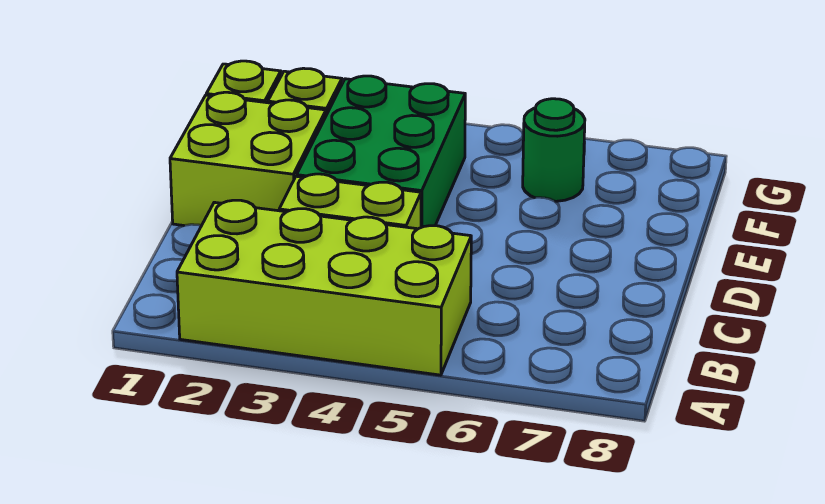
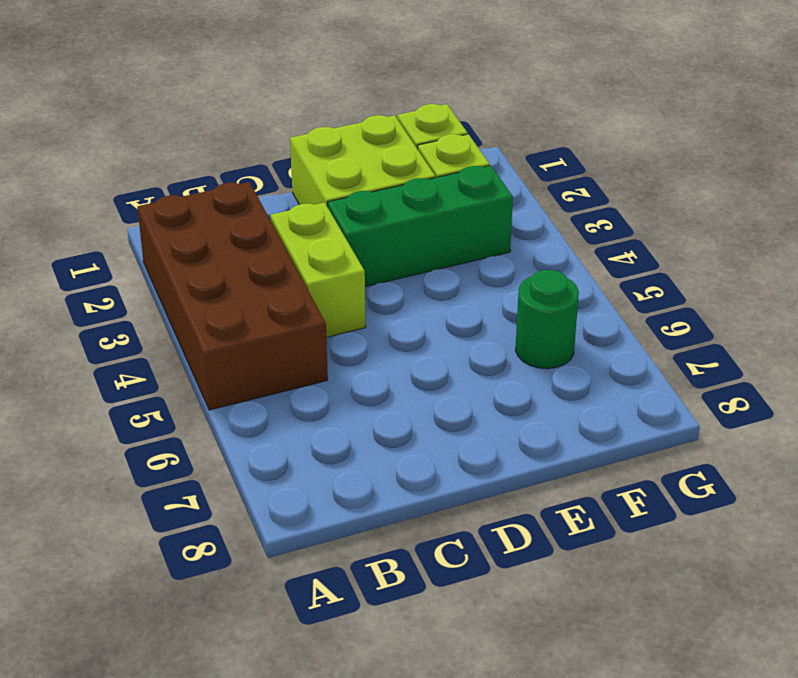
lime 2x4 brick [177,200,471,375] -> brown 2x4 brick [137,182,328,410]
green 2x3 brick [297,76,465,227] -> green 1x3 brick [328,165,513,287]

